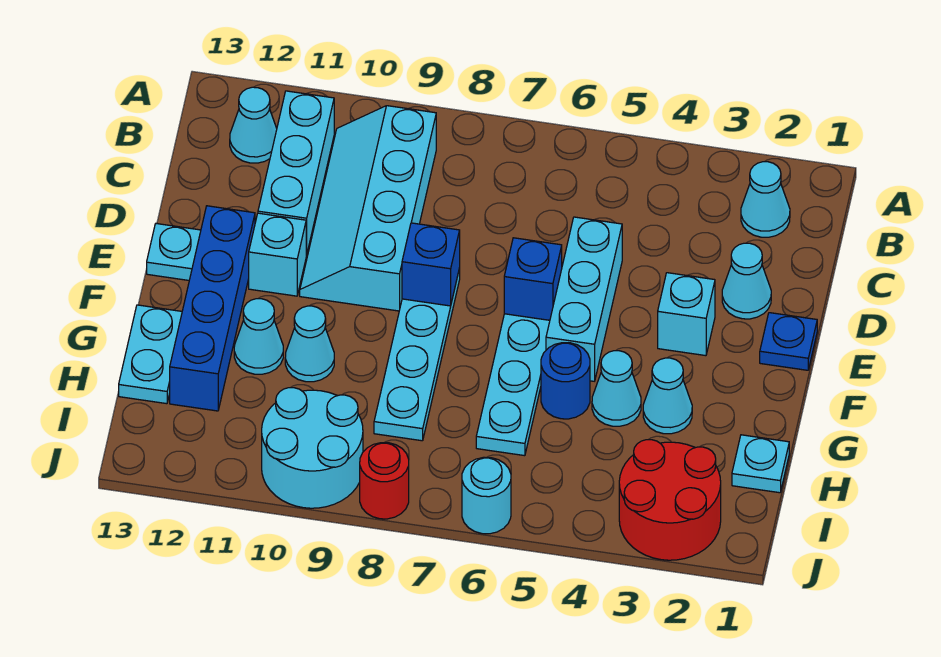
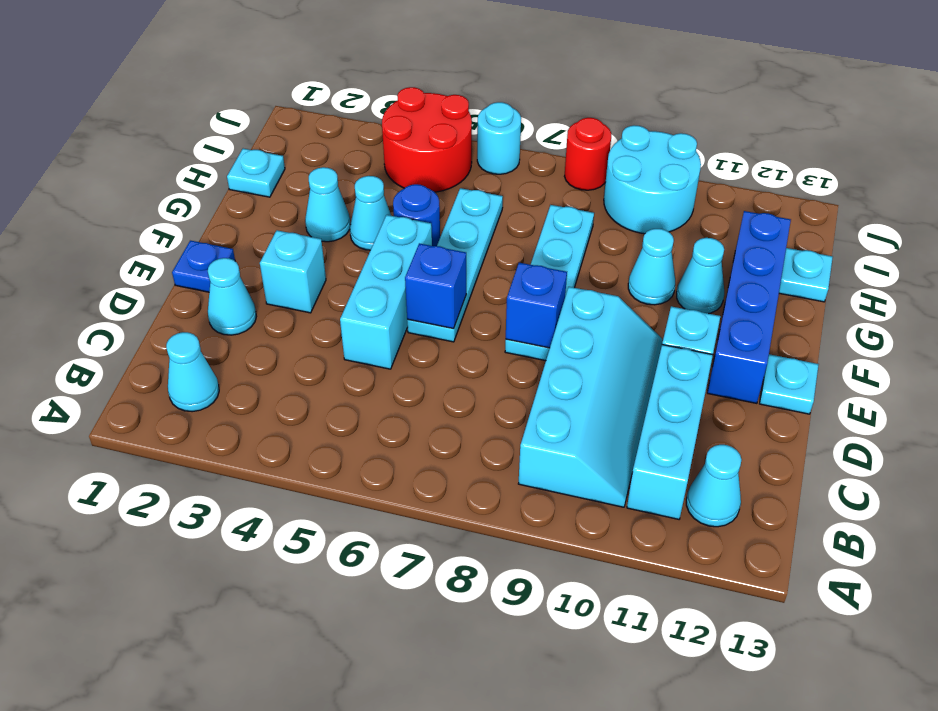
cyan 1x2 plate [119,305,182,404] -> cyan 1x1 plate [779,248,833,302]
red 2x2 round brick [619,440,721,560] -> red 2x2 round brick moved to [382,87,472,192]

